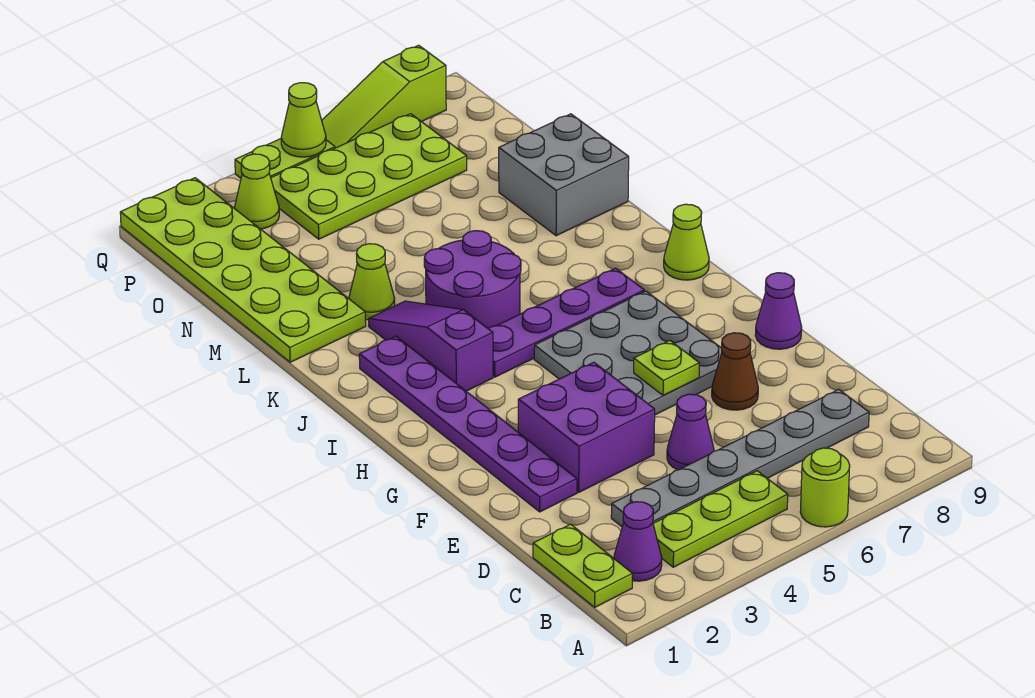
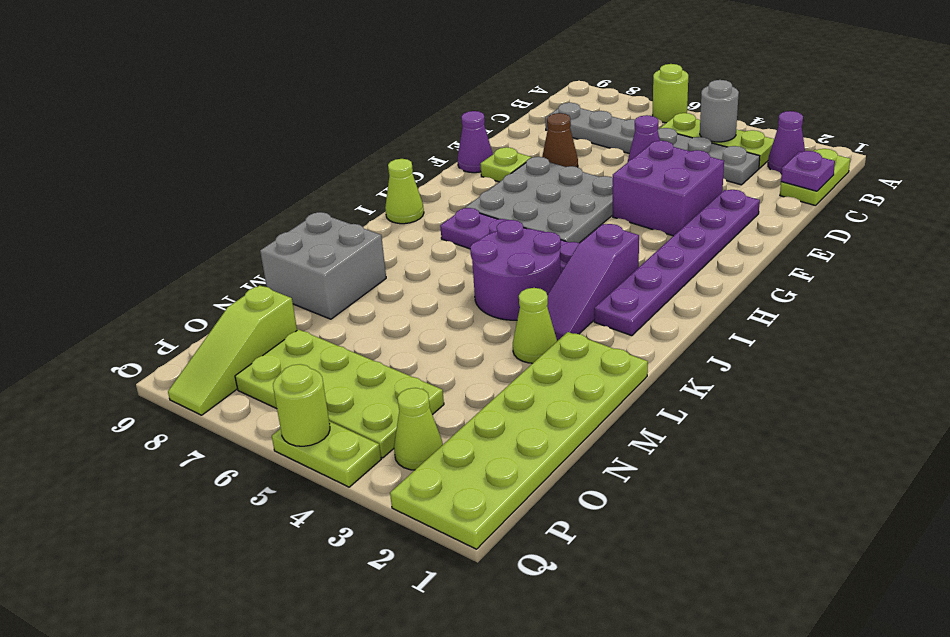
none -> grey 1x1 round brick [700,80,739,142]
none -> purple 1x1 plate [781,151,835,191]
lime 1x1 plate [634,341,699,395] -> lime 1x1 plate moved to [480,147,532,182]
lime 1x1 cone [281,83,326,157] -> lime 1x1 round brick [273,364,330,446]
lime 1x3 slope [322,45,446,148] -> lime 1x3 slope turned to [168,285,297,415]

